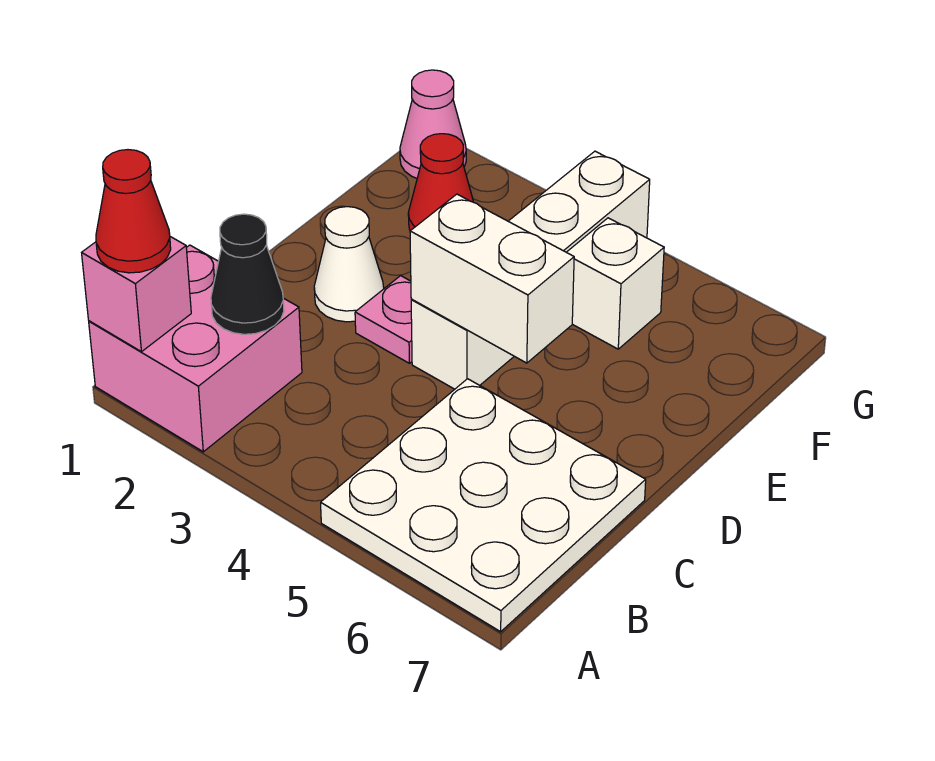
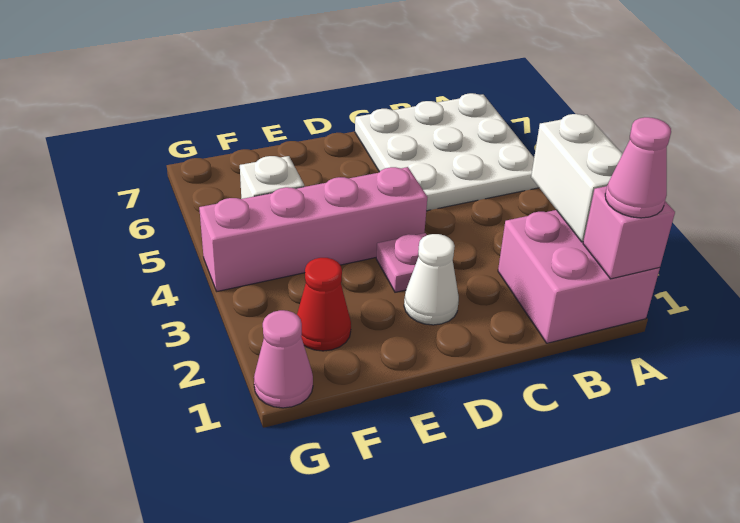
red 1x1 cone [96,150,171,273] -> pink 1x1 cone [605,117,671,218]
black 1x1 cone [211,214,284,334] -> none
white 1x4 brick [411,151,650,389] -> pink 1x4 brick [199,167,428,291]
white 1x2 brick [410,194,574,363] -> white 1x2 brick moved to [531,114,623,242]

